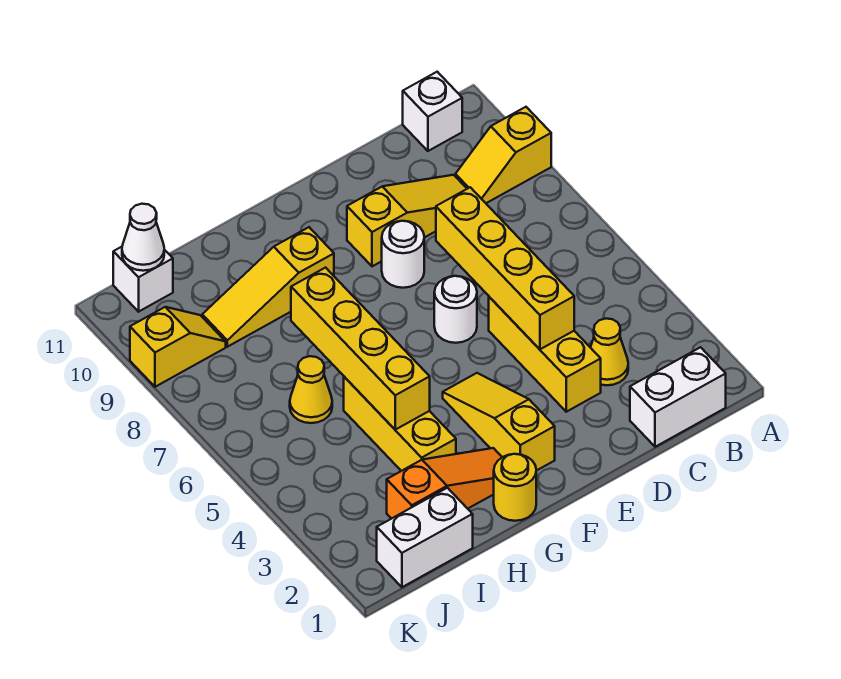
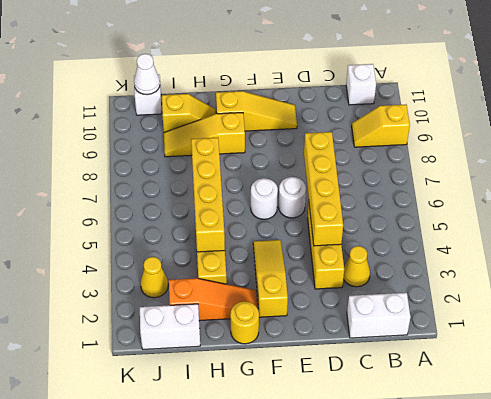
yellow 1x3 slope [347,175,467,266] -> yellow 1x3 slope moved to [216,91,297,131]
white 1x1 round brick [382,221,424,288] -> white 1x1 round brick moved to [251,178,278,219]
yellow 1x1 cone [290,356,332,423] -> yellow 1x1 cone moved to [140,257,168,298]
yellow 1x2 slope [130,307,226,387] -> yellow 1x2 slope moved to [162,94,215,132]

